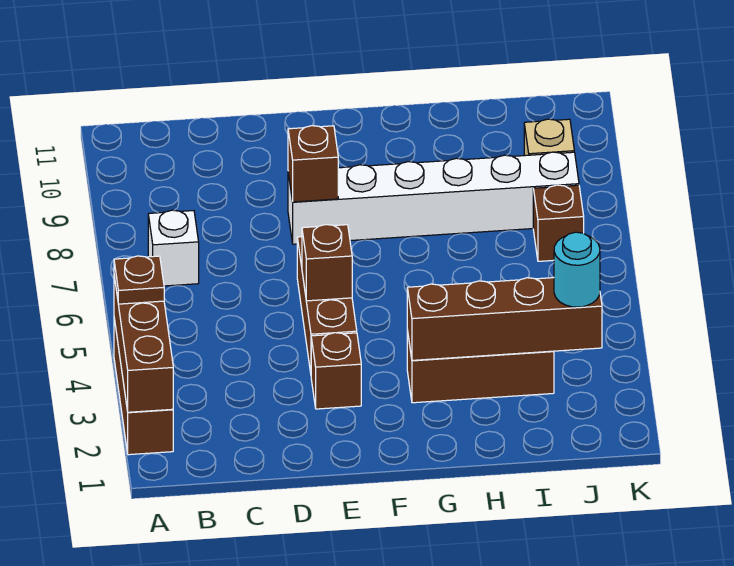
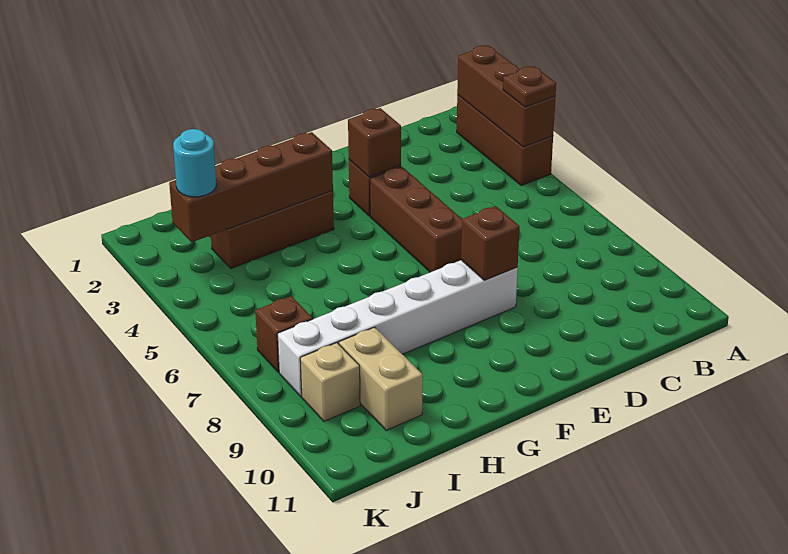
white 1x1 brick [148,210,199,286] -> none
brown 1x1 brick [302,225,352,301] -> brown 1x1 brick moved to [348,108,401,177]
none -> tan 1x2 brick [339,327,423,430]

